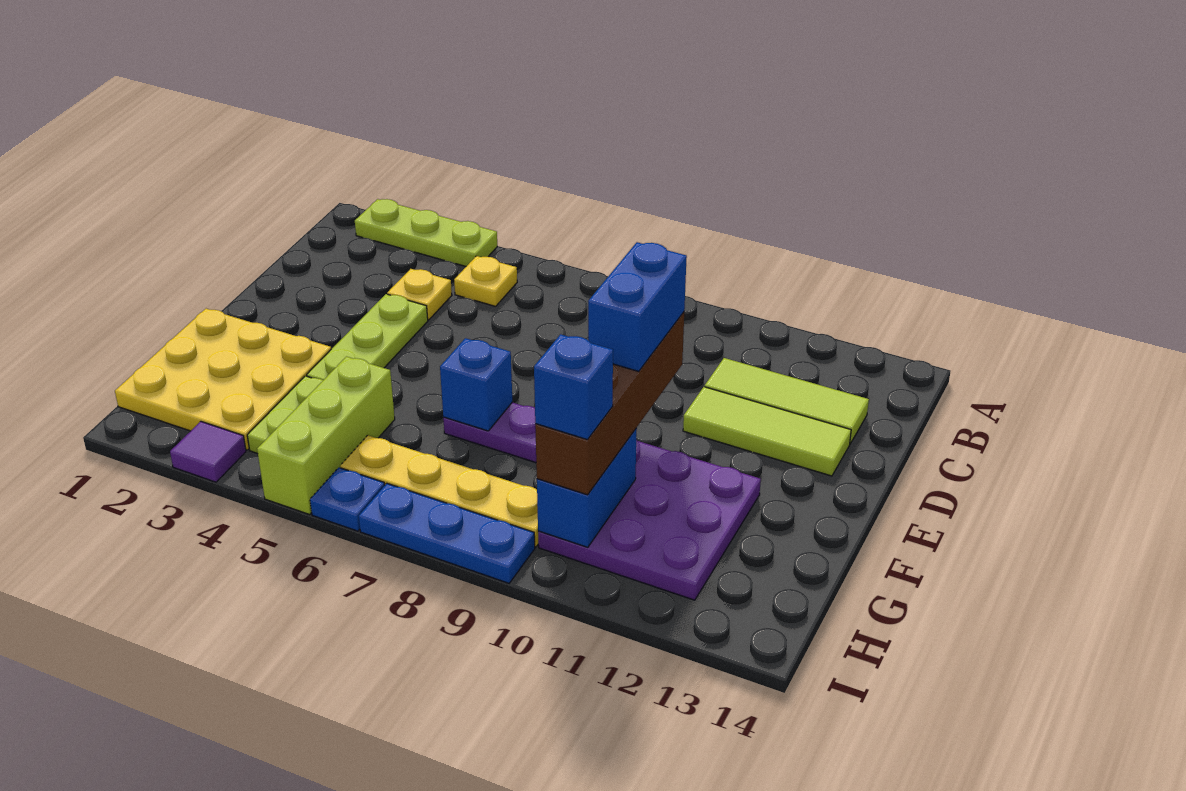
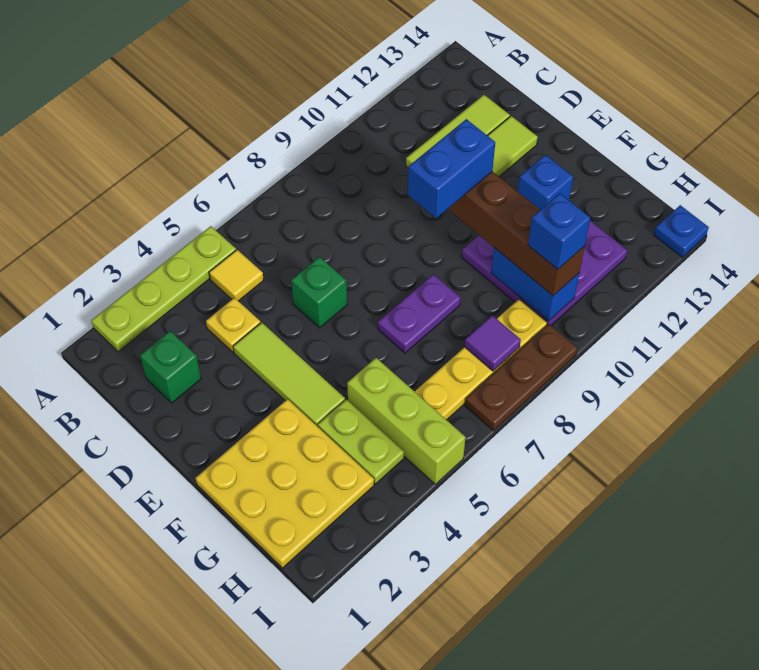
lime 1x3 plate [355,199,497,266] -> lime 1x4 plate [91,226,236,352]
yellow 1x1 plate [454,256,517,306] -> yellow 1x1 tile [209,250,264,301]
none -> green 1x1 brick [140,331,201,403]
lime 1x3 plate [307,294,428,380] -> lime 1x3 tile [233,323,345,427]
none -> green 1x1 brick [291,257,347,328]
blue 1x2 brick [588,242,687,371] -> blue 1x2 brick turned to [408,119,495,218]
blue 1x1 brick [440,338,512,431] -> blue 1x1 brick moved to [518,155,573,210]
purple 1x1 tile [170,421,246,482] -> purple 1x1 tile moved to [465,315,521,371]
blue 1x1 plate [310,468,385,531] -> blue 1x1 plate moved to [654,205,709,257]
blue 1x3 plate [359,484,535,583] -> brown 1x3 plate [465,324,577,431]

